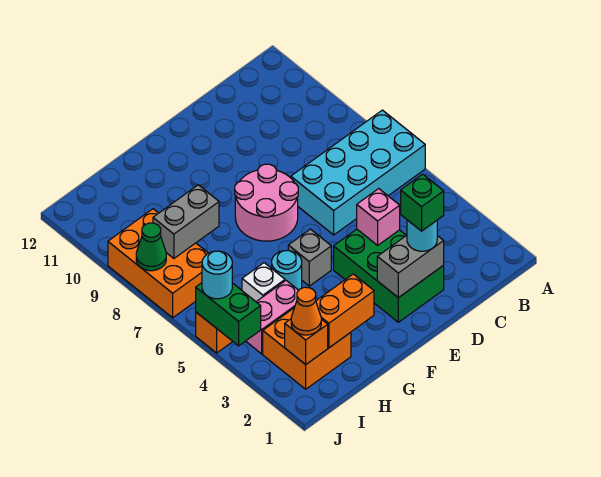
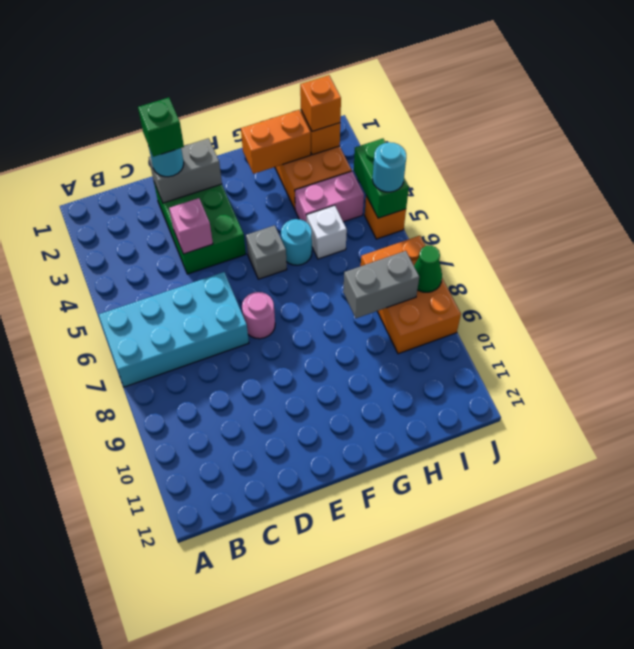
pink 2x2 round brick [235,164,298,241] -> pink 1x1 round brick [242,292,275,339]
orange 1x1 cone [291,287,321,335] -> orange 1x1 brick [300,75,341,131]

